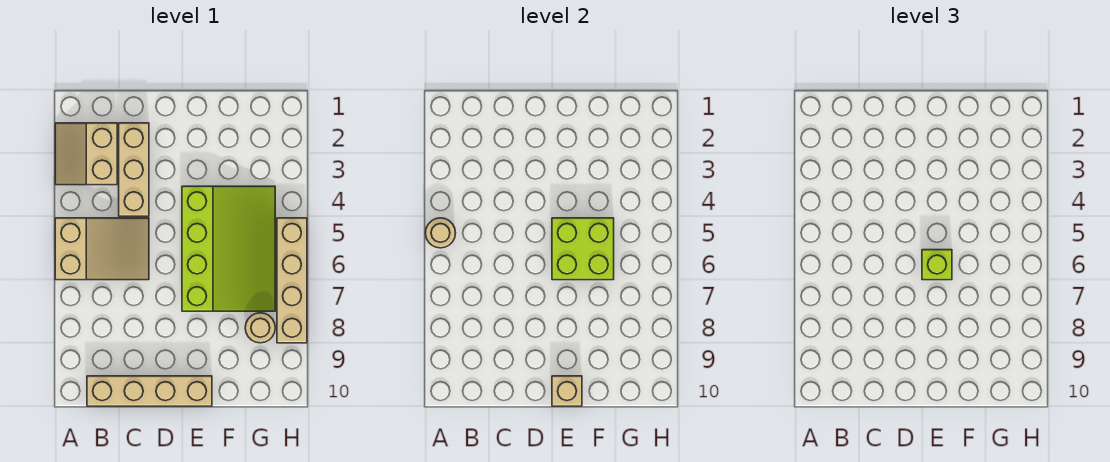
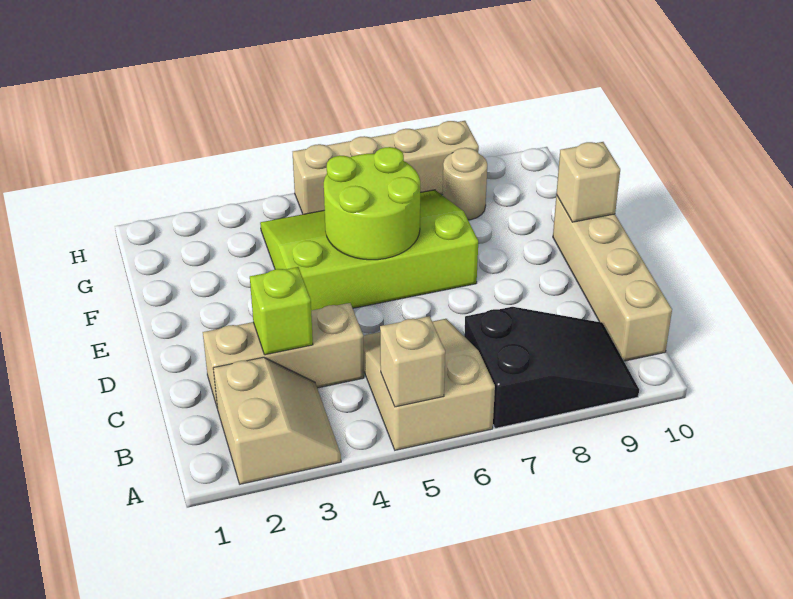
tan 2x2 slope [55,123,117,185] -> tan 2x2 slope turned to [213,357,341,484]
tan 1x1 round brick [426,218,455,248] -> tan 1x1 brick [380,316,445,407]
none -> black 2x3 slope [464,307,639,428]
lime 2x2 brick [552,218,614,280] -> lime 2x2 round brick [324,147,420,260]
lime 1x1 brick [922,250,952,280] -> lime 1x1 brick moved to [250,267,313,355]

